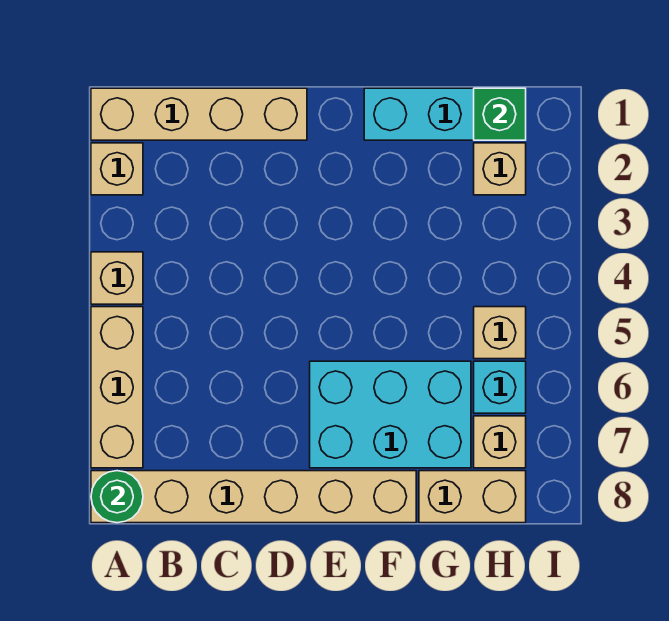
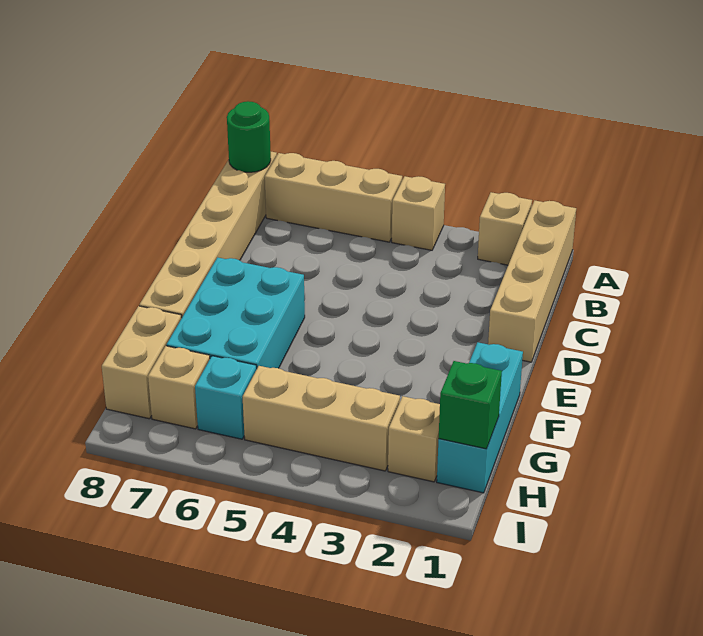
tan 1x1 brick [474,307,526,359] -> tan 1x3 brick [243,366,400,471]

